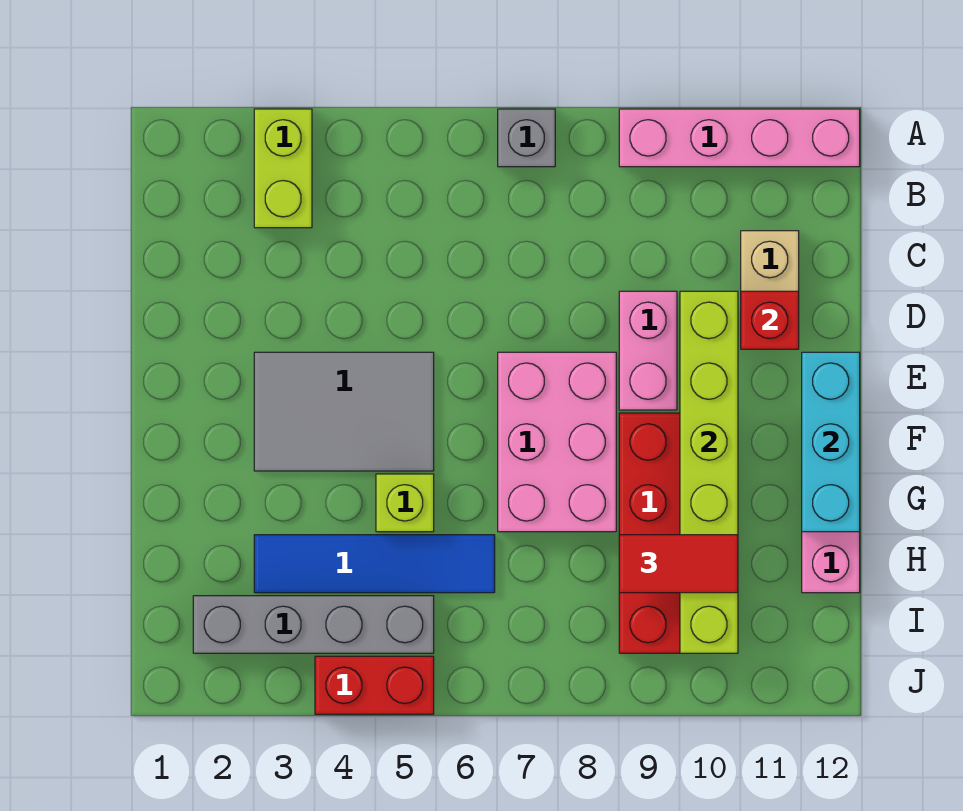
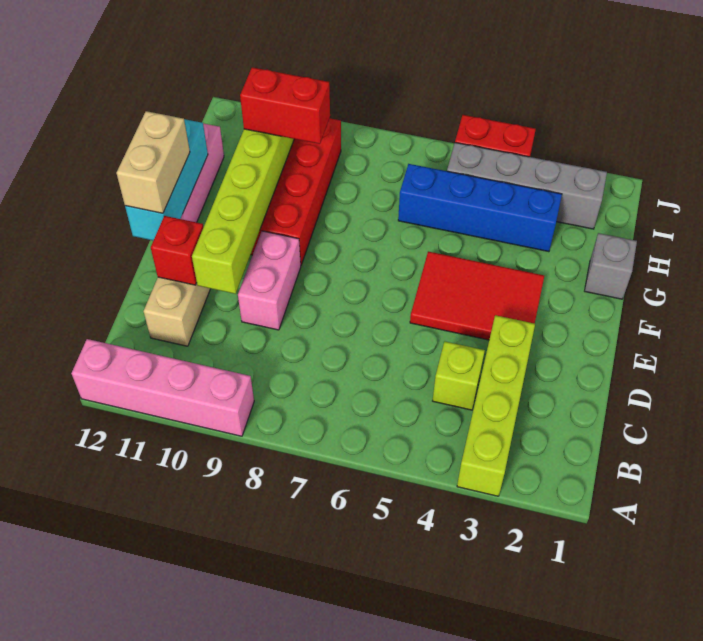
lime 1x2 brick [254,109,312,228] -> lime 1x4 brick [457,315,535,496]
grey 1x1 brick [498,109,555,167] -> grey 1x1 brick moved to [585,233,637,299]
grey 2x3 tile [254,352,434,471] -> red 2x3 tile [410,251,544,340]
pink 2x3 brick [498,352,616,532] -> none
none -> tan 1x2 brick [116,111,190,213]
lime 1x1 brick [376,474,434,532] -> lime 1x1 brick moved to [433,341,485,410]
blue 1x4 tile [254,535,495,593] -> blue 1x4 brick [398,164,562,252]
red 1x2 tile [619,535,738,593] -> red 1x2 brick [240,67,330,144]

